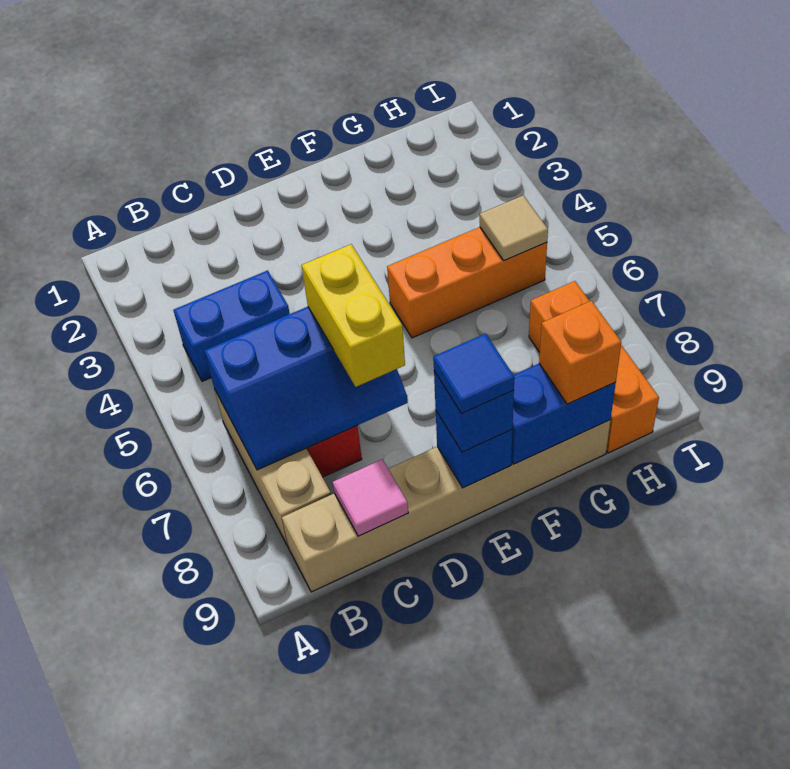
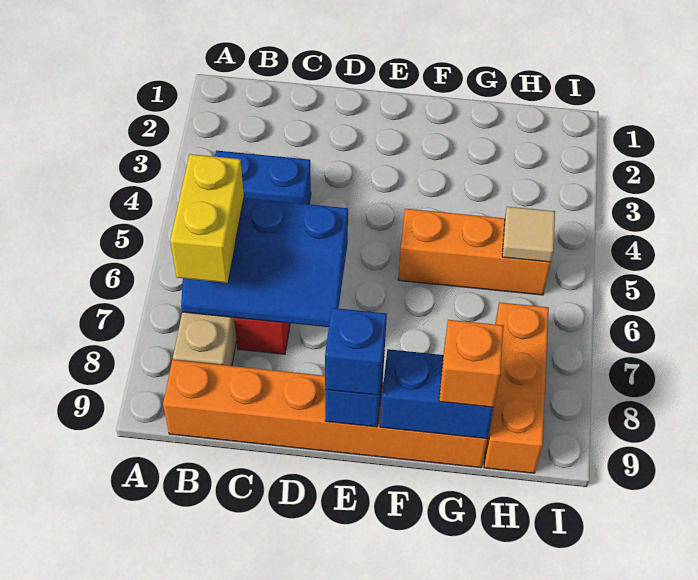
tan 1x6 brick [282,420,610,592] -> orange 1x6 brick [163,360,487,468]
pink 1x1 tile [333,459,408,536] -> none
yellow 1x2 brick [302,244,405,387] -> yellow 1x2 brick moved to [170,154,244,283]
blue 1x1 tile [433,333,514,413] -> none

